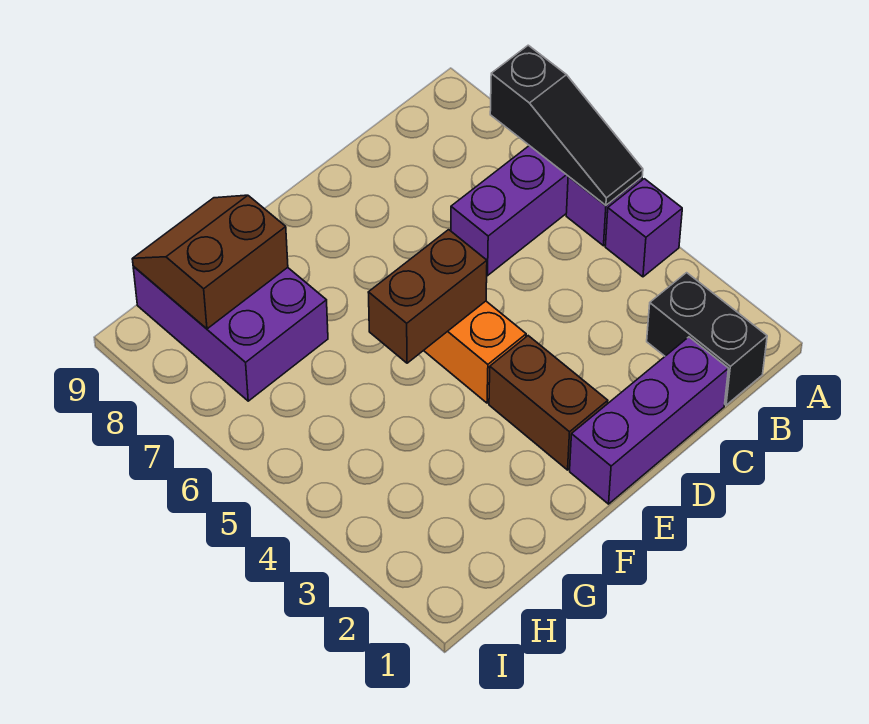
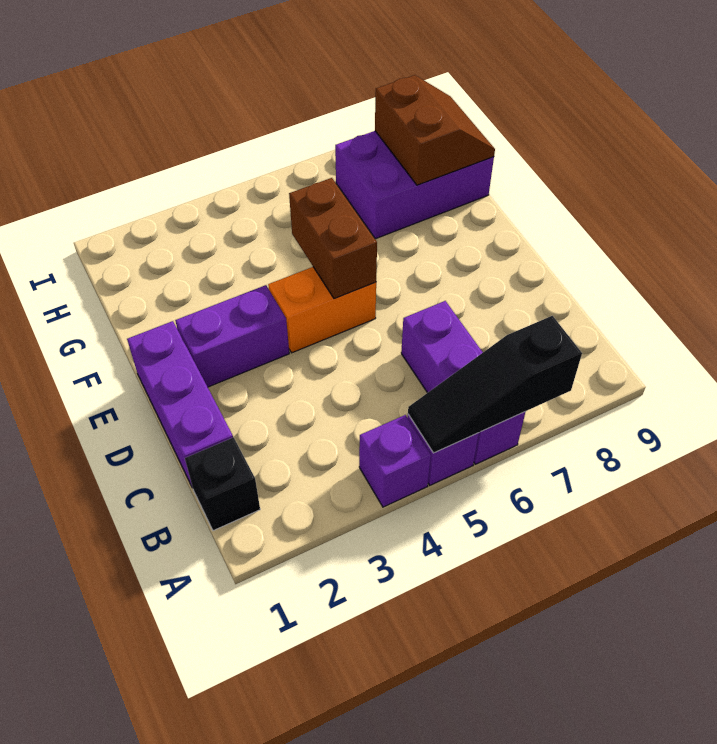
black 1x2 brick [647,273,767,405] -> black 1x1 brick [185,437,260,531]
brown 1x2 brick [489,336,608,470] -> purple 1x2 brick [175,285,289,387]

